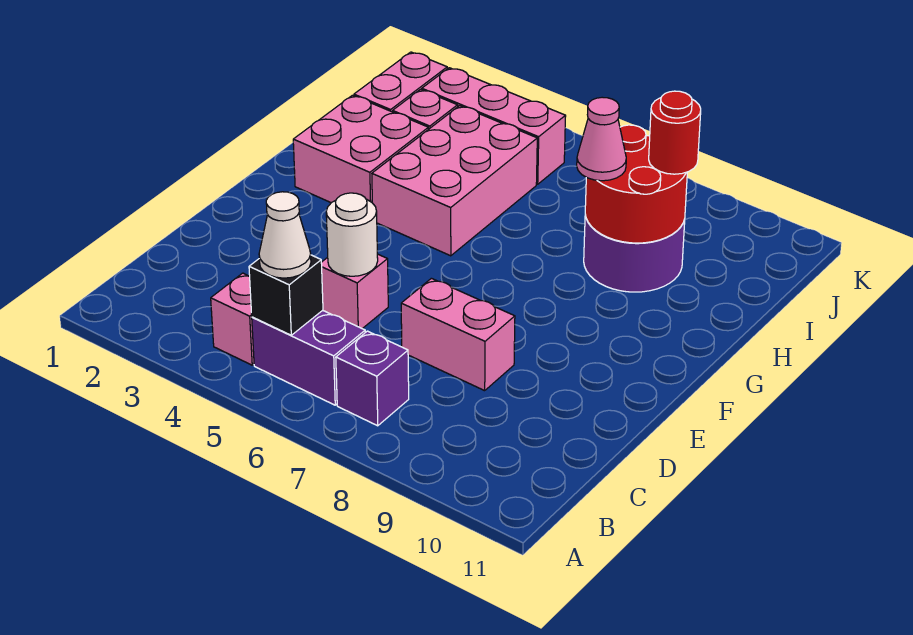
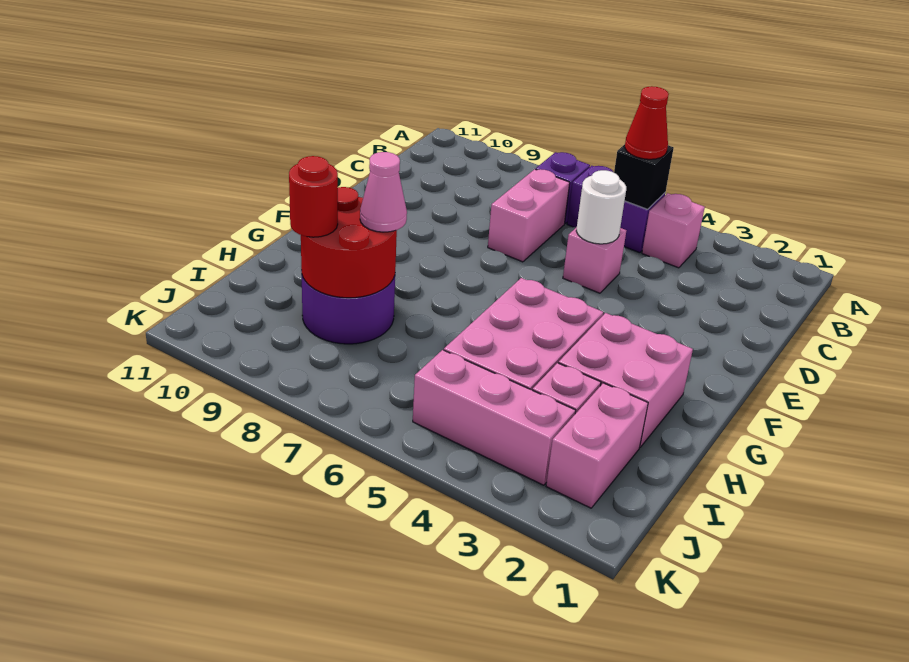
white 1x1 cone [259,192,311,278] -> red 1x1 cone [625,86,669,159]
pink 1x2 brick [401,278,515,391] -> pink 1x2 brick turned to [488,169,570,262]

